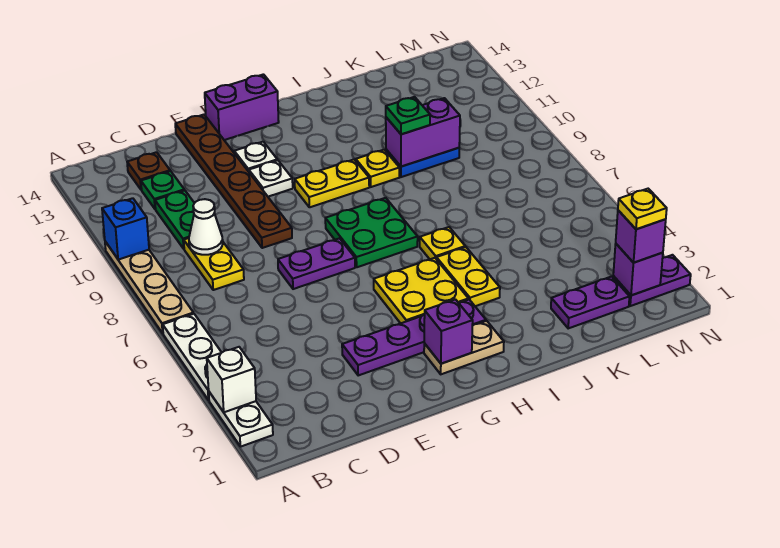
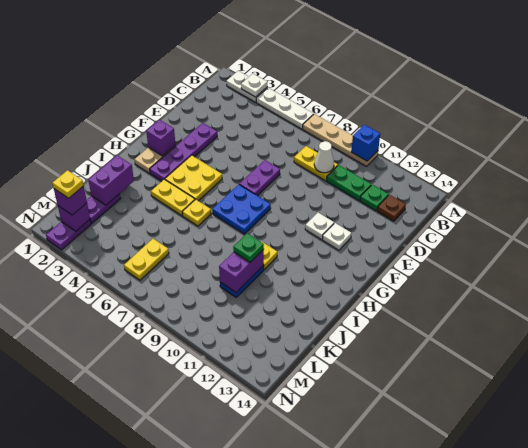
white 1x1 brick [207,347,256,412] -> white 1x1 plate [241,74,267,97]
brown 1x6 plate [175,115,292,248] -> none
purple 1x2 brick [205,74,279,140] -> purple 1x2 brick moved to [88,155,134,205]
green 2x2 plate [325,198,418,267] -> blue 2x2 plate [212,184,271,234]
yellow 1x2 plate [295,160,369,207] -> yellow 1x2 plate moved to [124,239,169,280]

